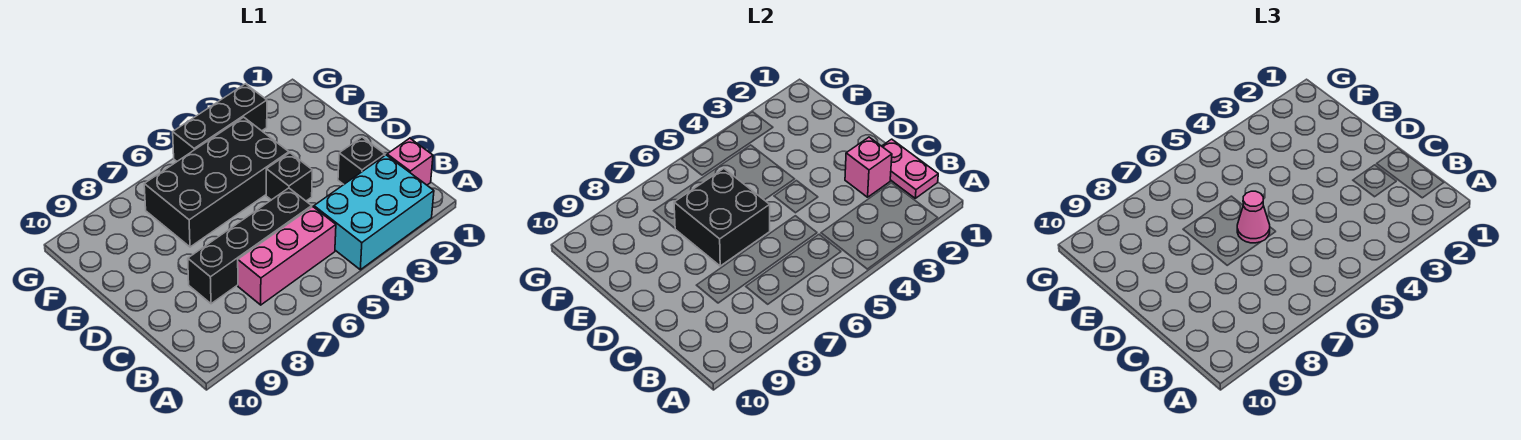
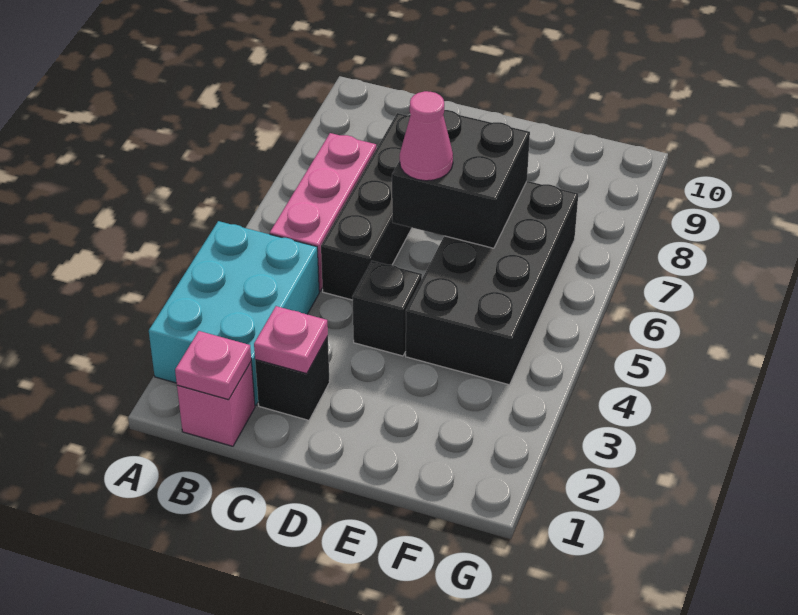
pink 1x2 plate [882,139,938,198] -> pink 1x1 plate [175,331,251,400]
pink 1x1 brick [845,137,892,197] -> pink 1x1 plate [254,306,328,374]
black 1x3 brick [173,84,267,161] -> none

